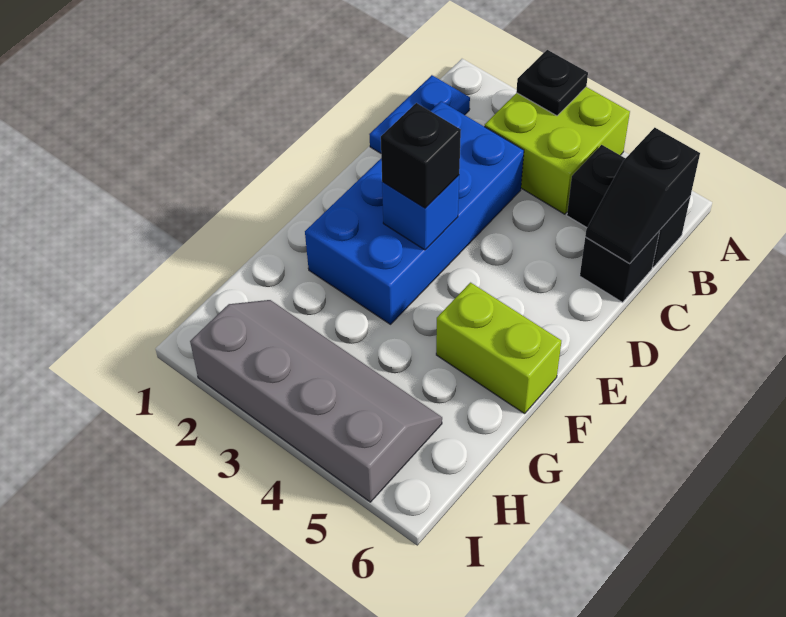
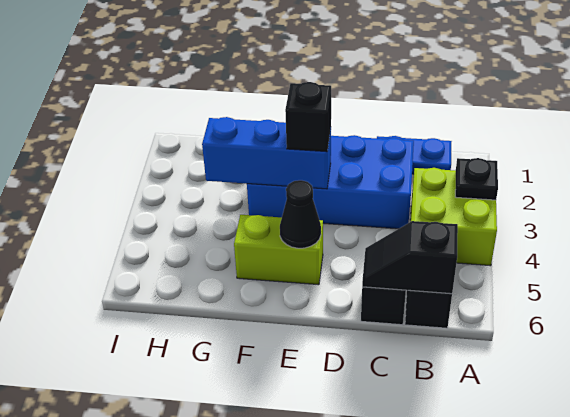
blue 1x1 brick [382,175,459,250] -> blue 1x3 brick [202,117,331,189]
none -> black 1x1 cone [280,180,321,248]
lime 1x2 brick [436,283,561,414] -> lime 1x2 brick turned to [234,215,323,285]
grey 2x4 slope [190,300,442,502] -> none

